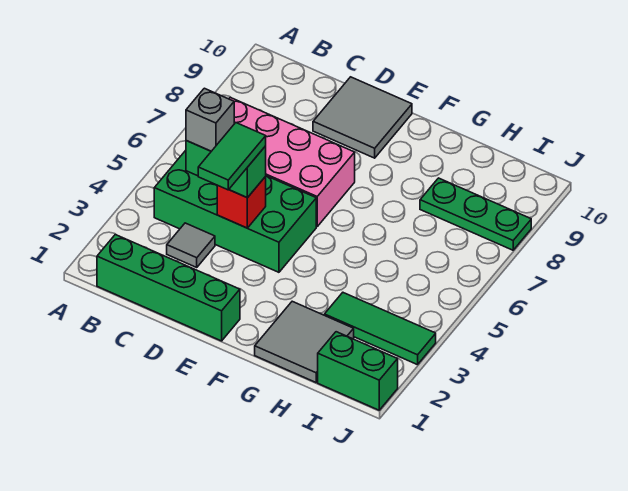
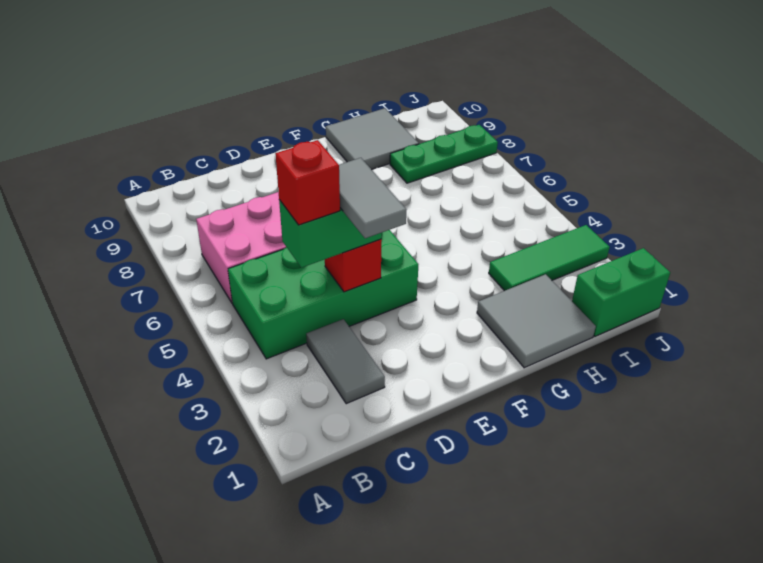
green 1x4 brick [97,234,240,341] -> none
grey 1x1 tile [167,223,215,267] -> grey 1x2 tile [306,319,385,404]
grey 1x1 brick [186,88,234,151] -> red 1x1 brick [275,140,340,225]
green 1x2 tile [198,123,266,190] -> grey 1x2 tile [339,158,406,238]
grey 2x2 tile [313,77,412,158] -> grey 2x2 tile moved to [326,108,419,170]

